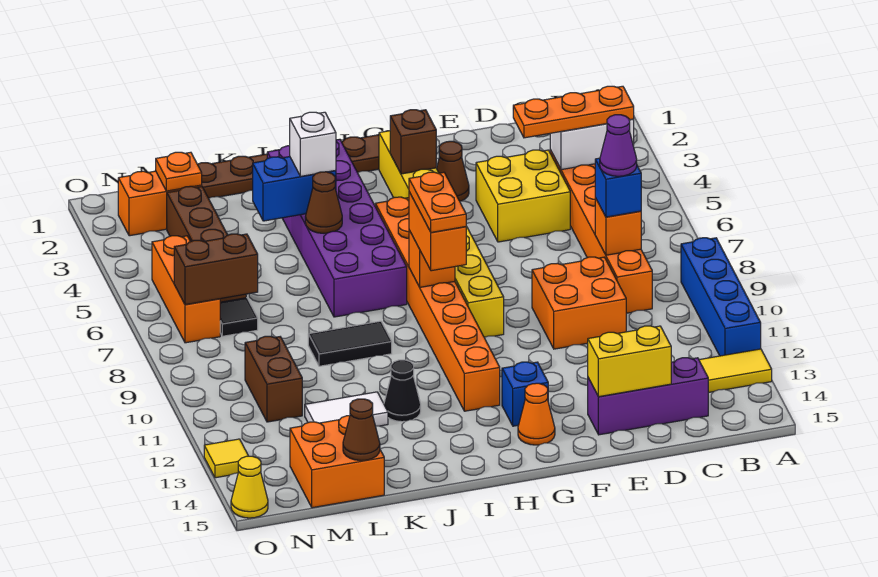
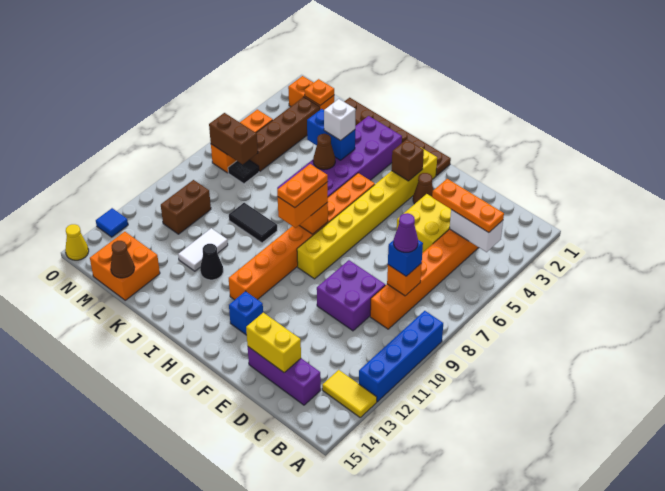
orange 2x2 brick [532,257,626,349] -> purple 2x2 brick [317,260,385,331]
orange 1x1 cone [518,383,555,445] -> none
white 1x2 tile [305,392,388,426] -> white 1x2 tile turned to [178,228,228,271]
yellow 1x1 tile [204,439,248,478] -> blue 1x1 tile [96,208,128,237]

